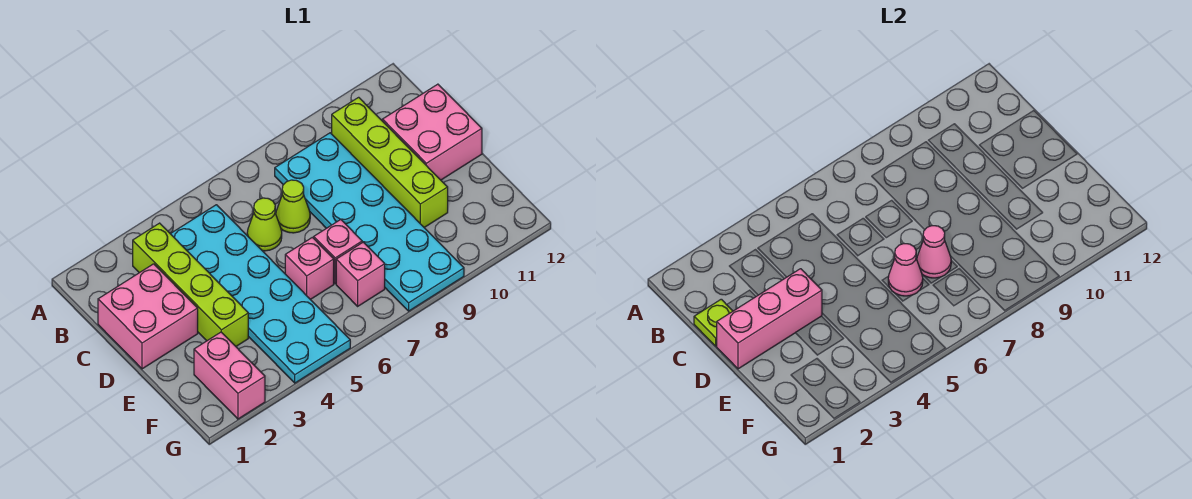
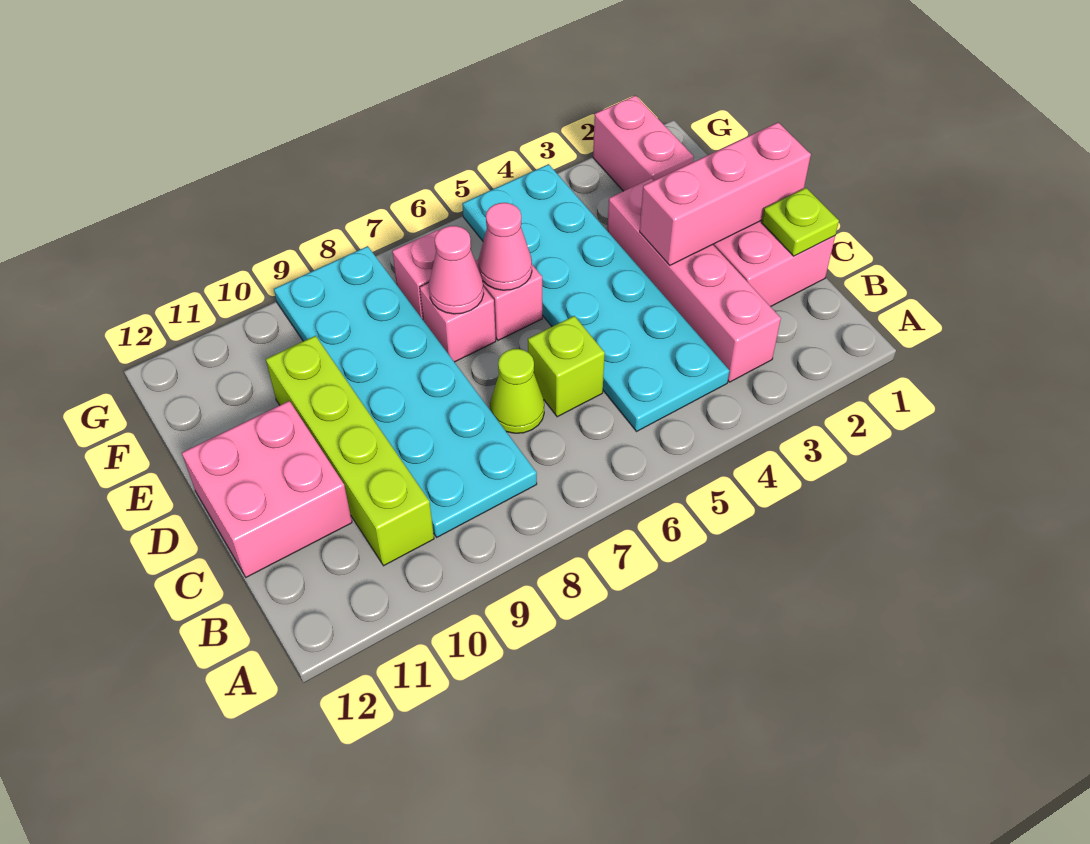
lime 1x4 brick [133,223,248,346] -> pink 1x4 brick [607,178,781,382]
lime 1x1 cone [247,198,282,251] -> lime 1x1 brick [528,316,605,417]

